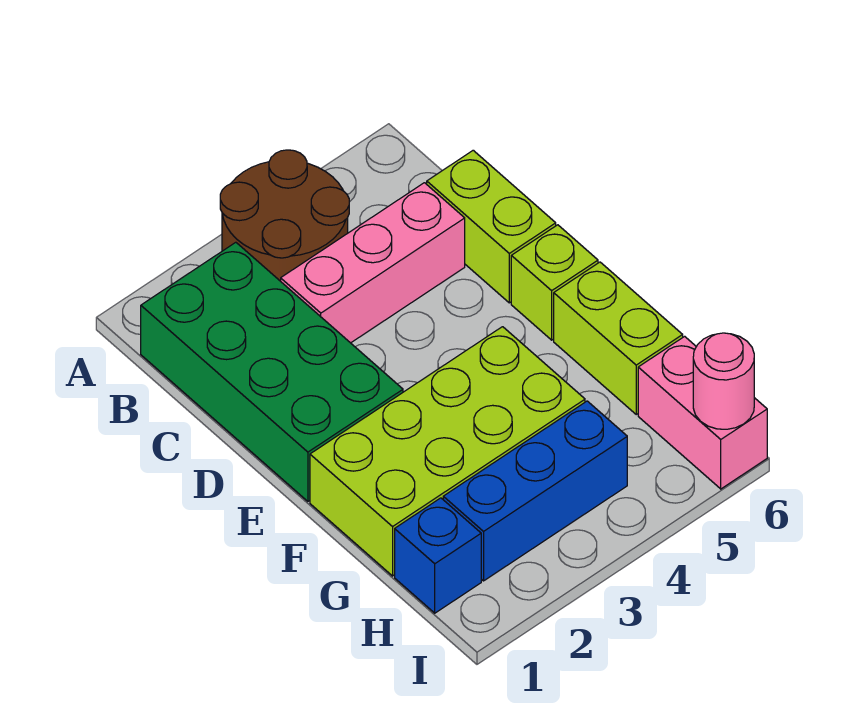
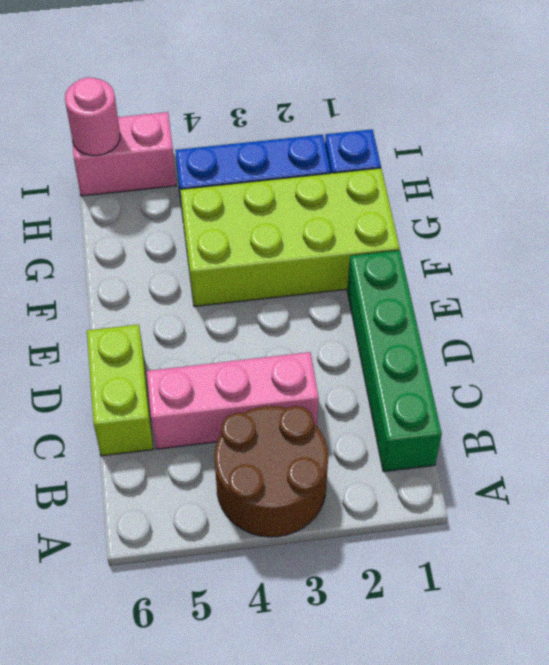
green 2x4 brick [141,242,403,501] -> green 1x4 brick [347,250,442,472]
lime 1x1 brick [511,225,598,340] -> none
lime 1x2 brick [554,262,683,414] -> none
pink 1x2 brick [638,336,767,489] -> pink 1x2 brick turned to [73,112,176,196]

